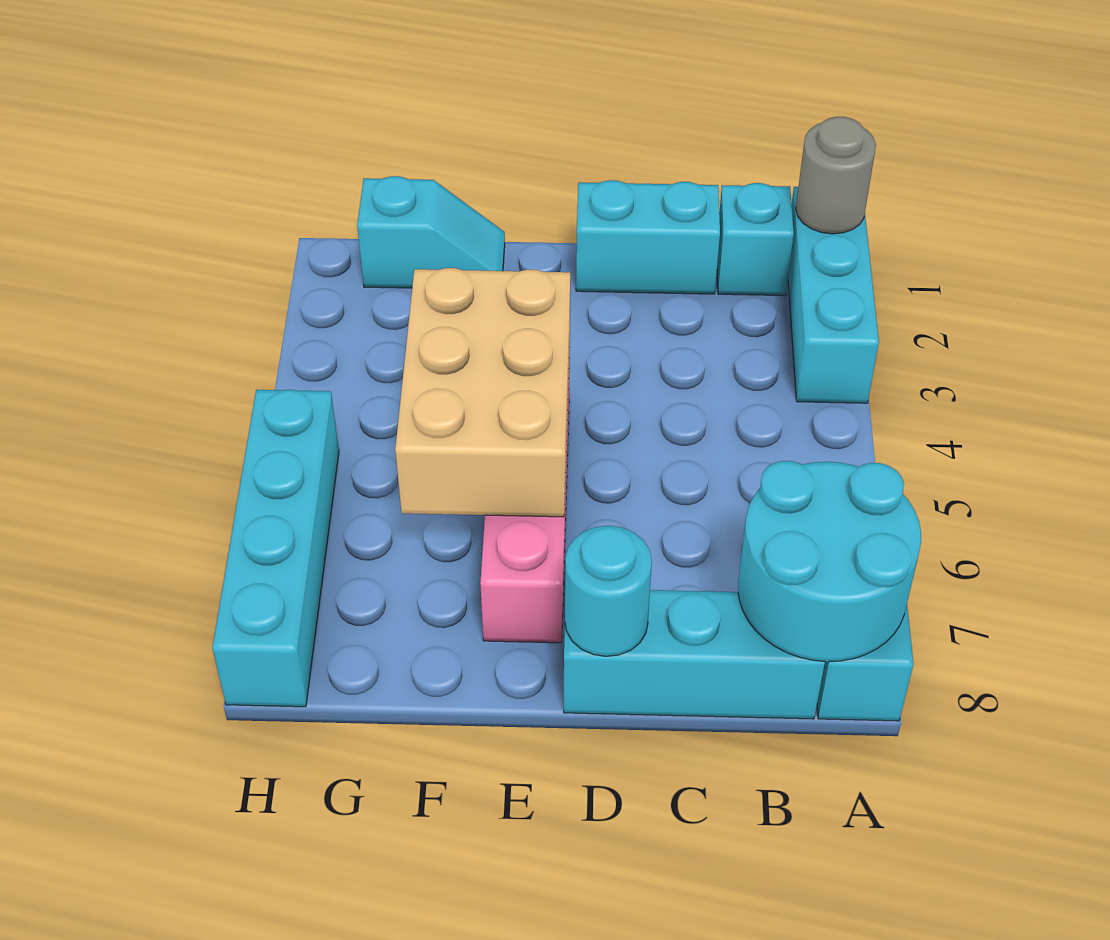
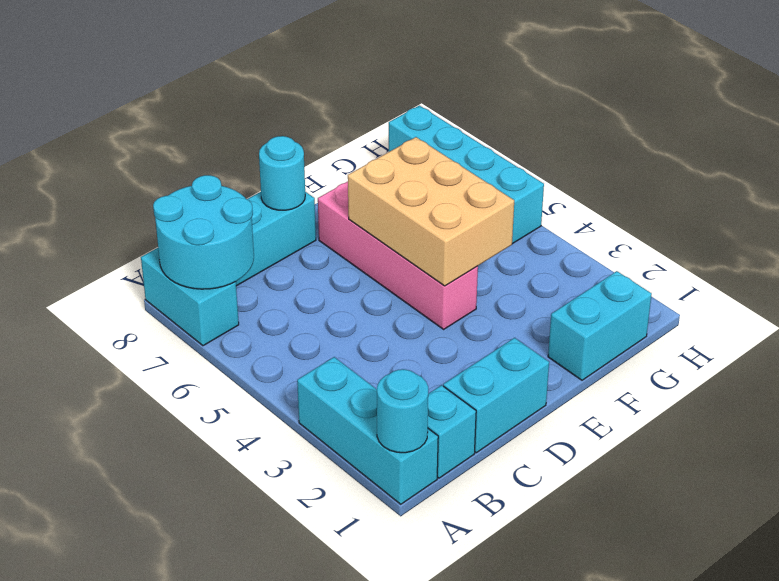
grey 1x1 round brick [796,117,876,234] -> cyan 1x1 round brick [377,369,428,453]
cyan 1x2 slope [357,176,505,288] -> cyan 1x2 brick [548,271,652,380]

